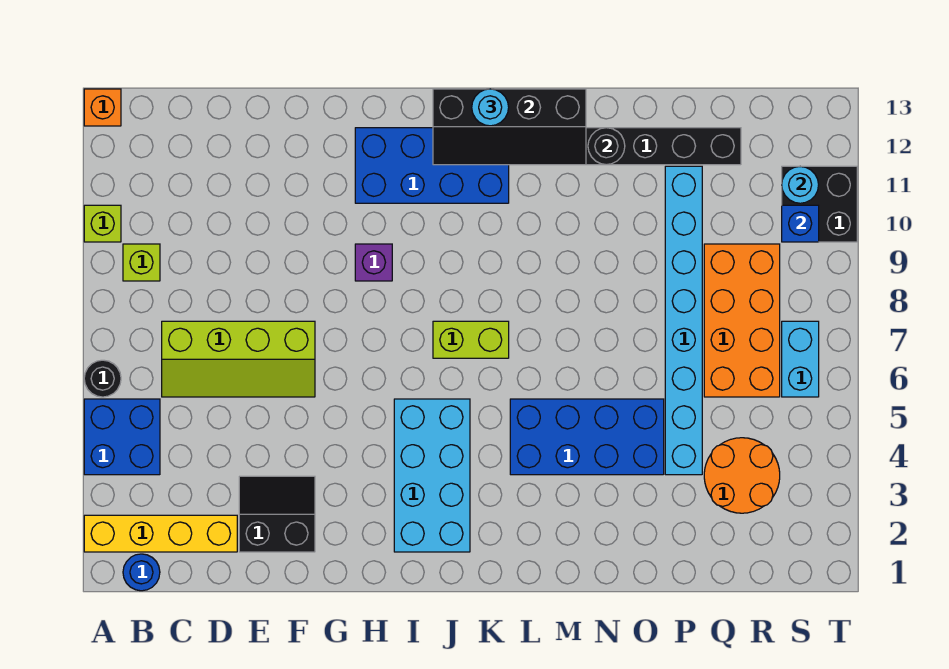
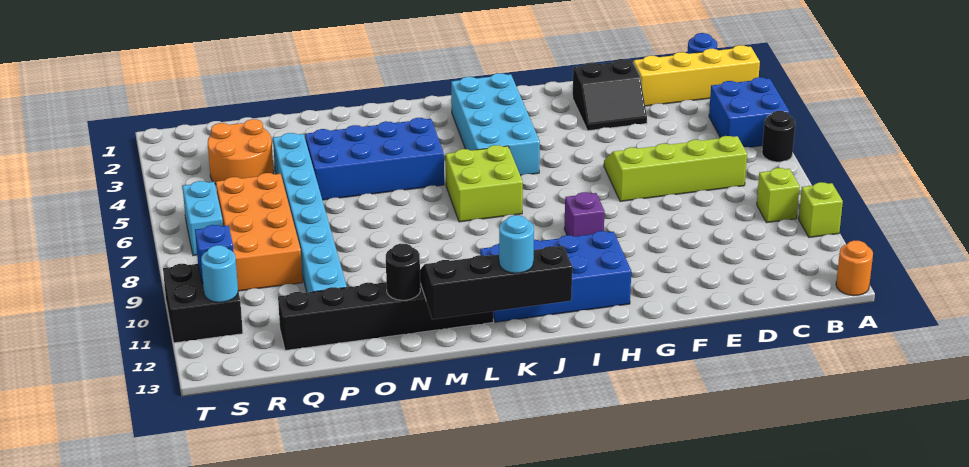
orange 1x1 brick [84,89,121,126] -> orange 1x1 round brick [836,241,873,296]
lime 1x2 brick [433,321,509,358] -> lime 2x2 brick [446,145,523,222]

